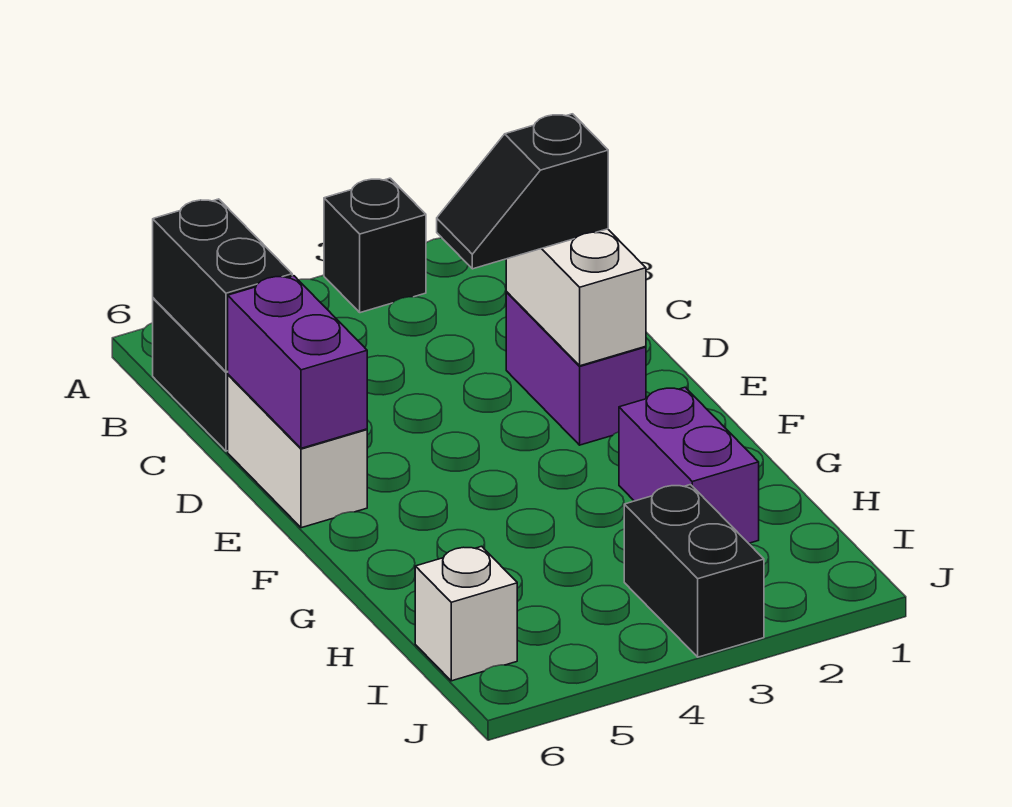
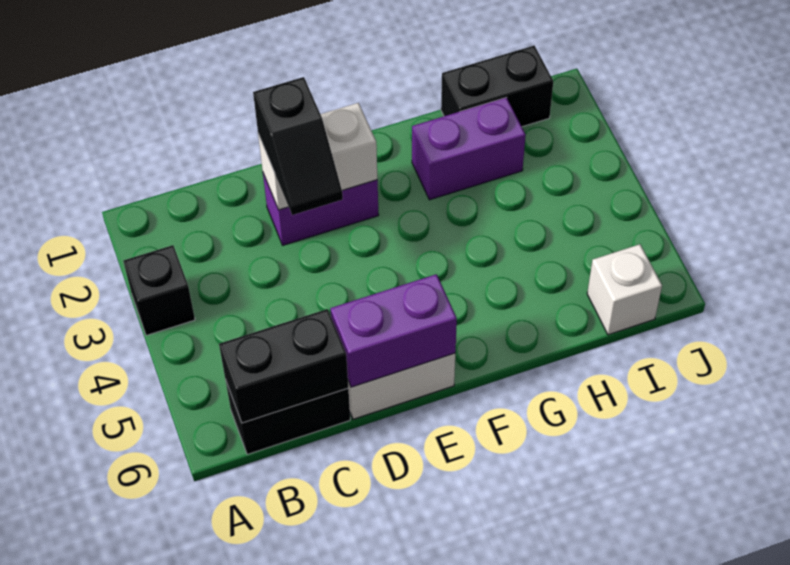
black 1x2 brick [624,485,764,657] -> black 1x2 brick moved to [441,46,553,127]

